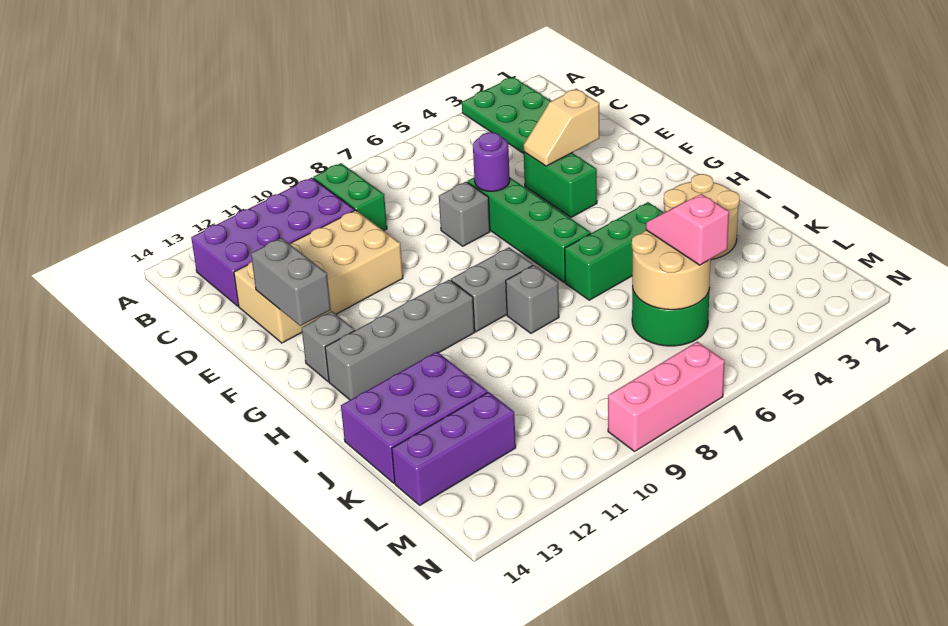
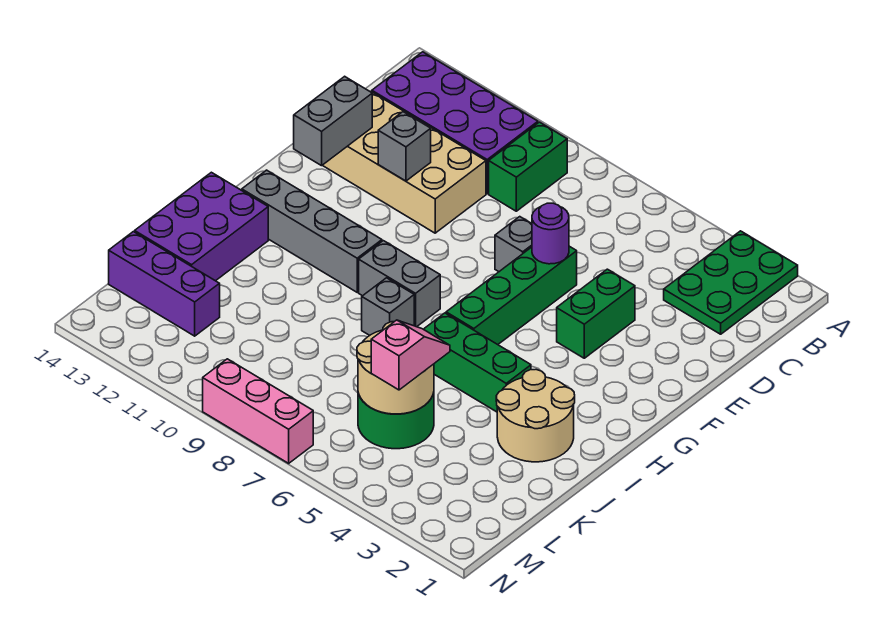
tan 1x2 slope [523,89,599,166] -> none
grey 1x1 brick [302,311,355,381] -> grey 1x1 brick moved to [378,112,431,181]
purple 2x3 brick [341,352,488,483] -> purple 2x3 brick turned to [135,172,268,281]

